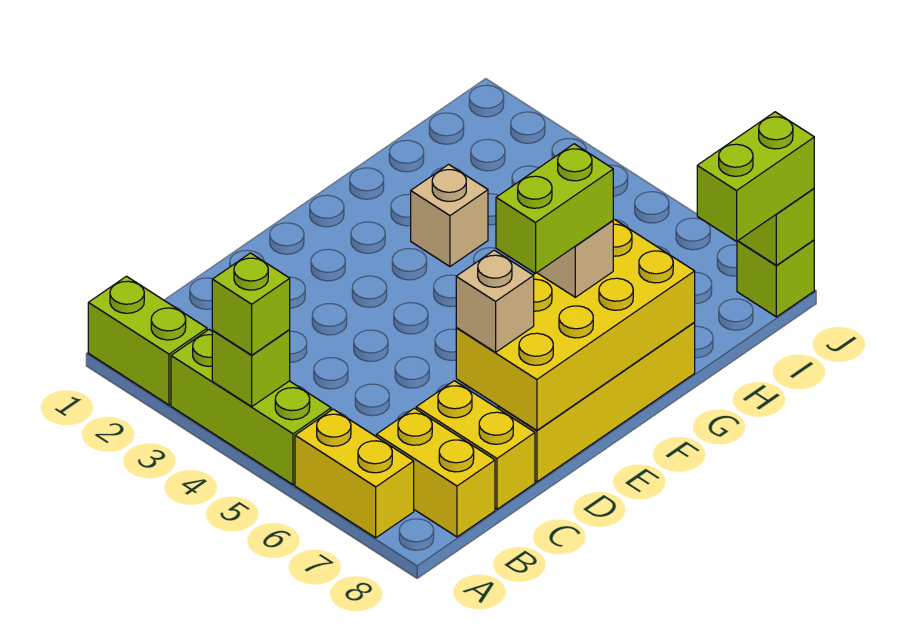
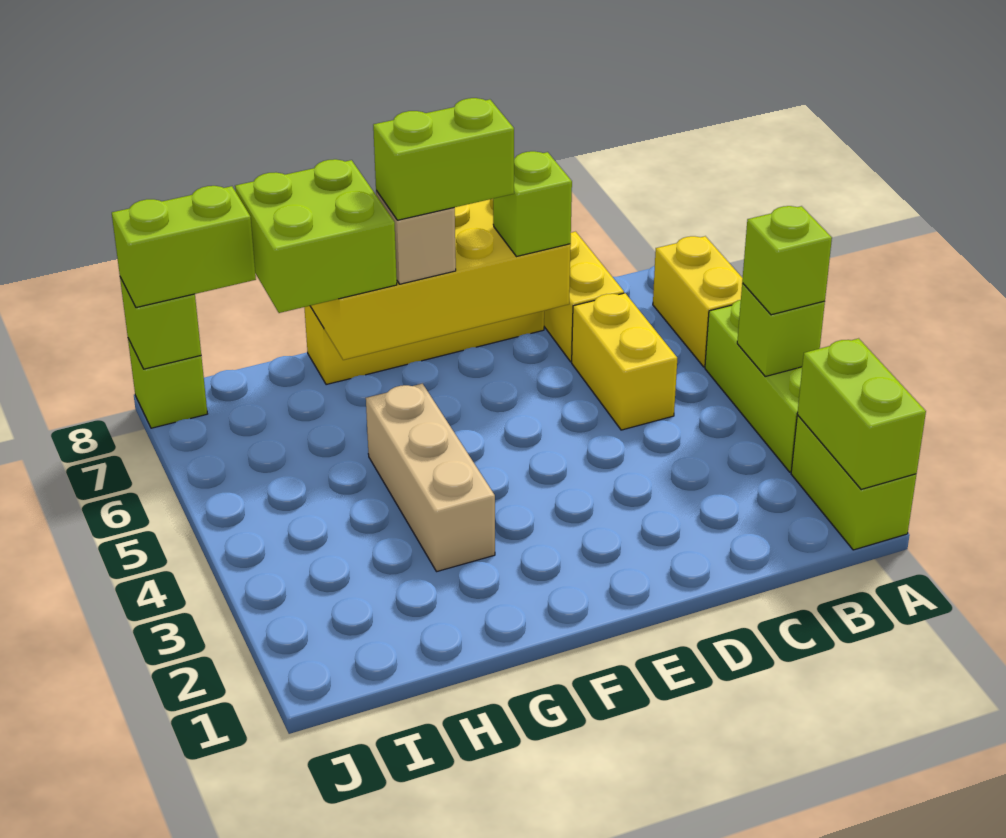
none -> lime 1x2 brick [797,338,926,490]
yellow 1x2 brick [376,408,495,537] -> yellow 1x2 brick moved to [572,293,677,430]
tan 1x1 brick [456,250,534,352] -> lime 1x1 brick [493,151,572,257]
tan 1x1 brick [411,164,488,266] -> tan 1x3 brick [366,384,495,572]
none -> lime 2x2 brick [235,159,397,313]

